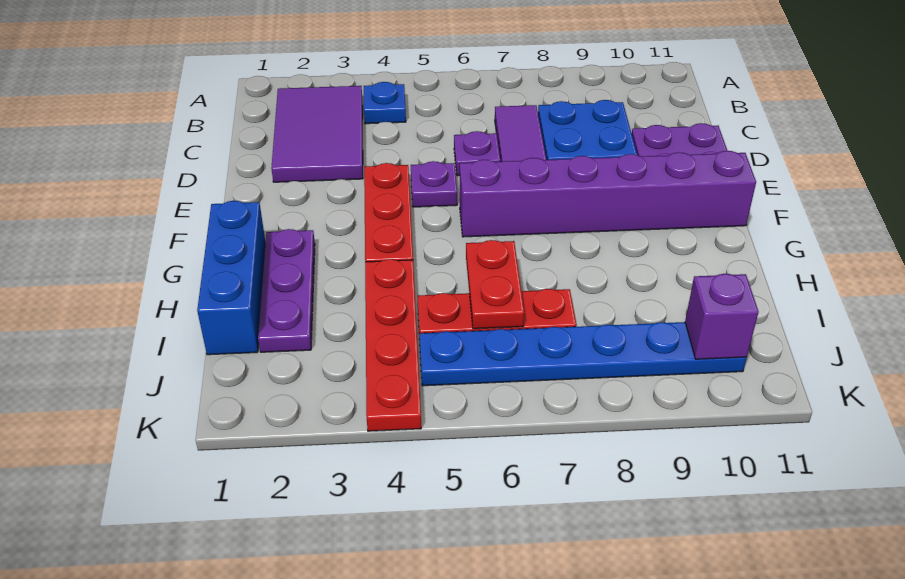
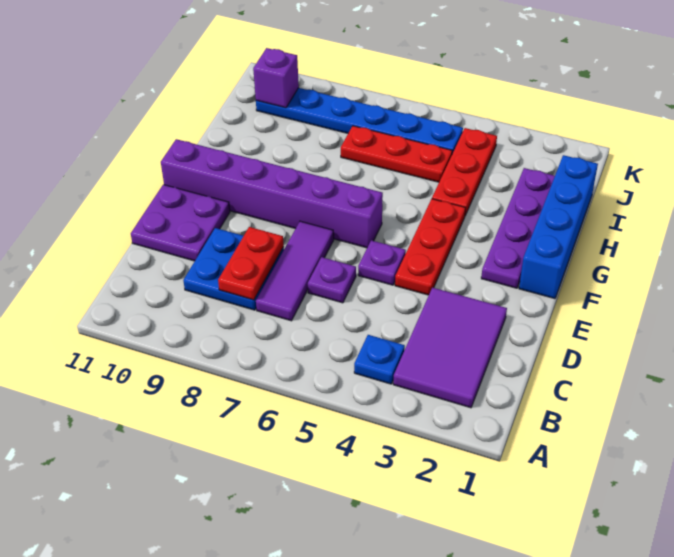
blue 1x3 brick [197,201,266,355] -> blue 1x4 brick [519,155,598,299]
purple 1x3 plate [258,229,315,352] -> purple 1x4 plate [481,168,555,288]
red 1x4 plate [365,259,421,431] -> red 1x3 plate [432,128,497,215]
red 1x2 plate [466,240,524,329] -> red 1x2 plate moved to [218,227,284,300]

